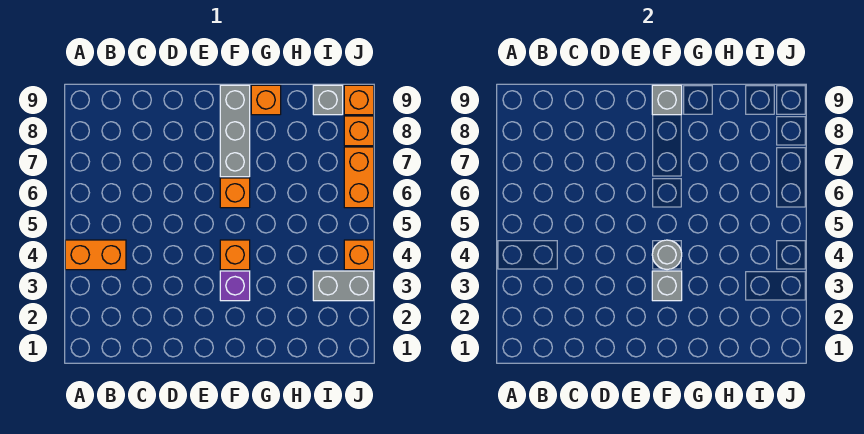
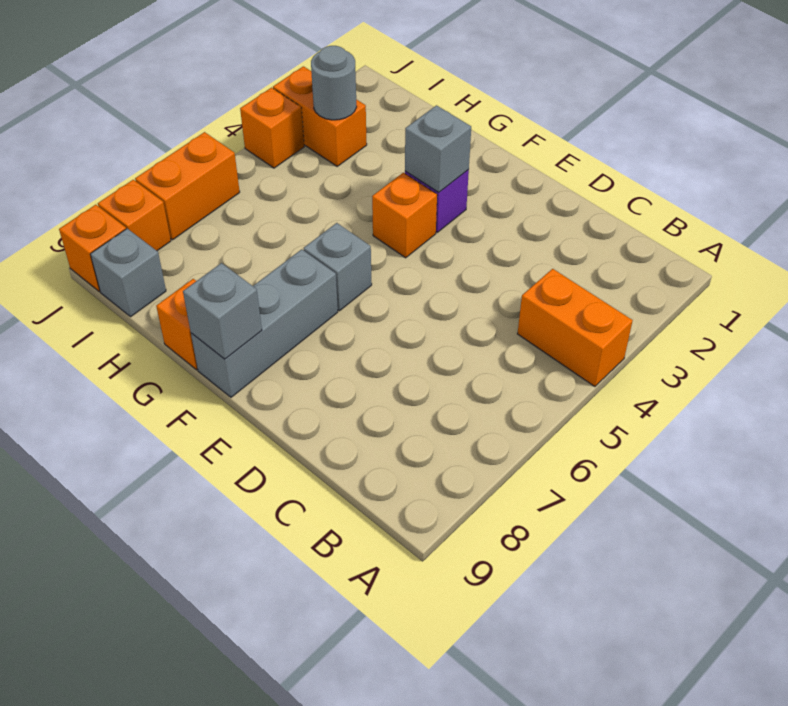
grey 1x1 round brick [652,240,682,269] -> grey 1x1 round brick moved to [311,46,357,120]
orange 1x1 brick [220,178,250,208] -> grey 1x1 brick [304,223,372,311]
grey 1x2 brick [313,271,374,301] -> orange 1x2 brick [273,66,367,166]

